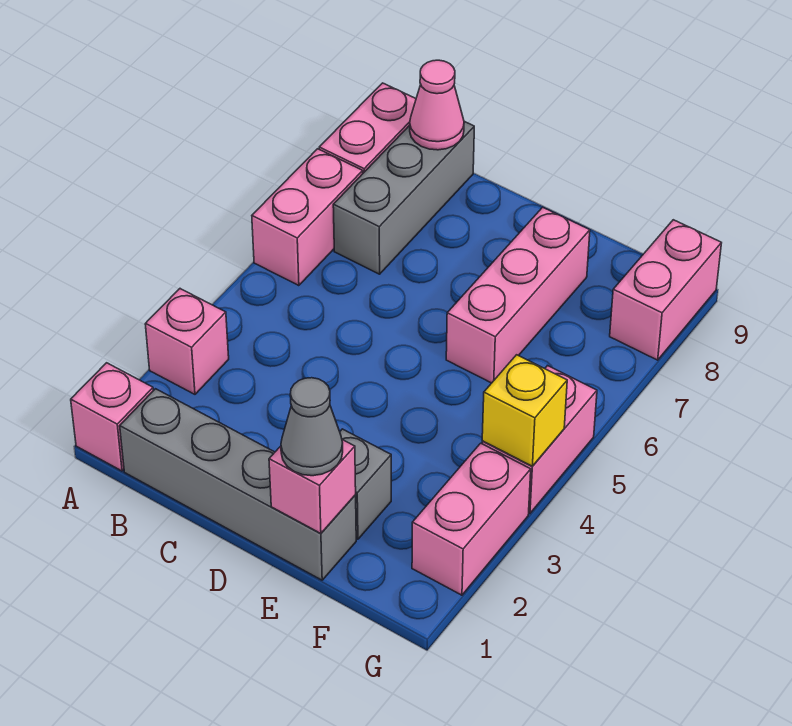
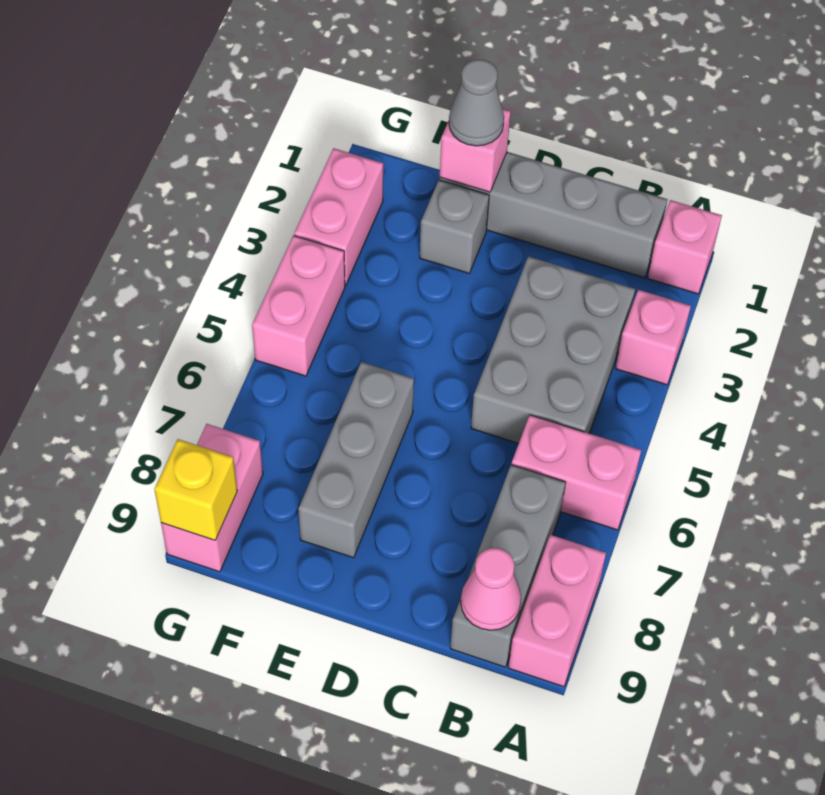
pink 1x2 brick [252,149,363,286] -> pink 1x2 brick turned to [511,415,641,530]
none -> grey 2x3 brick [471,256,635,444]
pink 1x3 brick [446,207,590,383] -> grey 1x3 brick [298,362,414,558]
yellow 1x1 brick [482,355,567,466] -> yellow 1x1 brick moved to [154,439,237,540]

